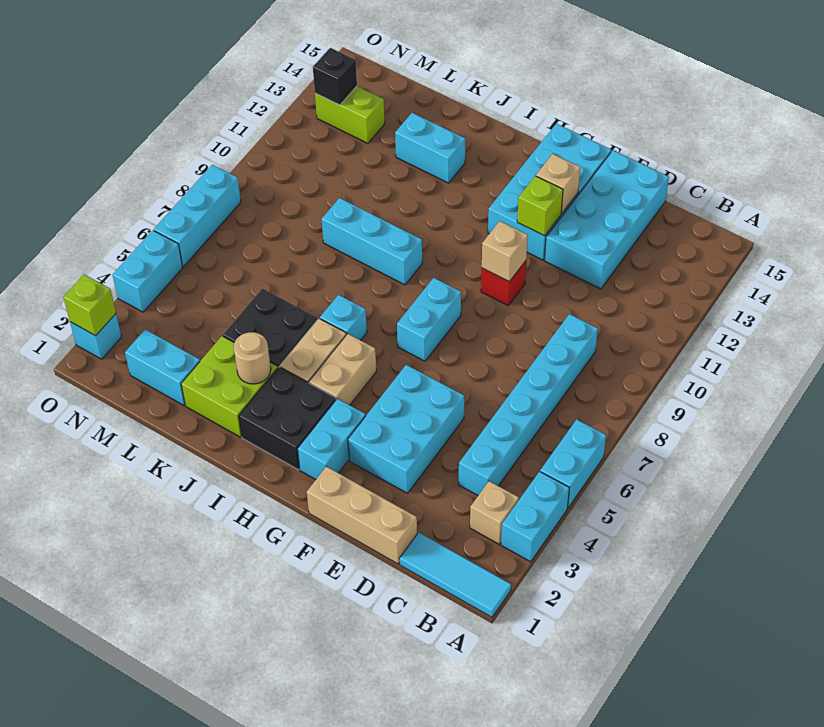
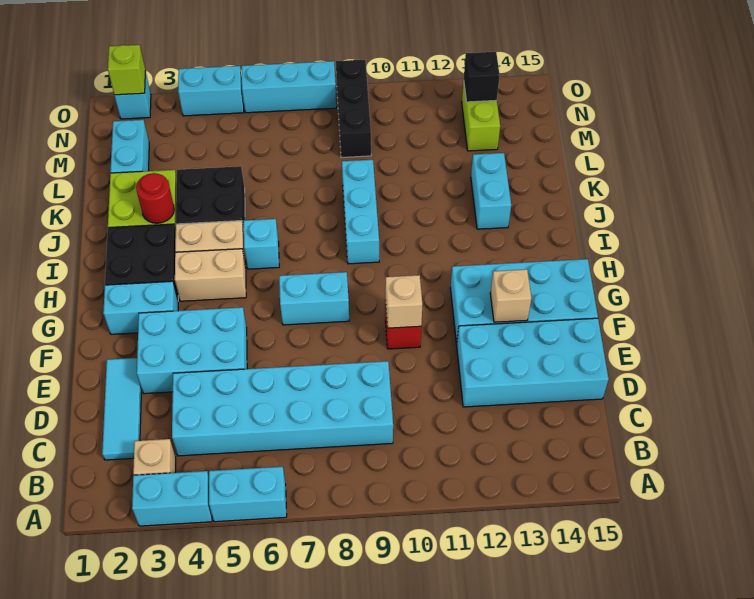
cyan 1x3 tile [399,533,511,617] -> cyan 1x3 tile moved to [102,358,142,460]
cyan 1x6 brick [459,314,598,495] -> cyan 2x6 brick [172,361,393,456]
tan 1x3 brick [307,467,417,564] -> none
lime 1x1 brick [517,176,563,236] -> none
tan 1x1 round brick [234,332,271,384] -> red 1x1 round brick [136,173,174,223]
none -> black 1x3 brick [336,60,371,158]

